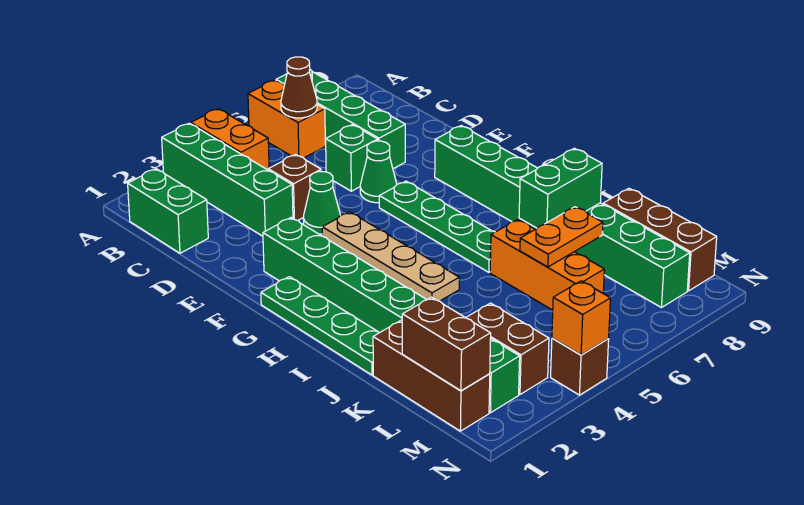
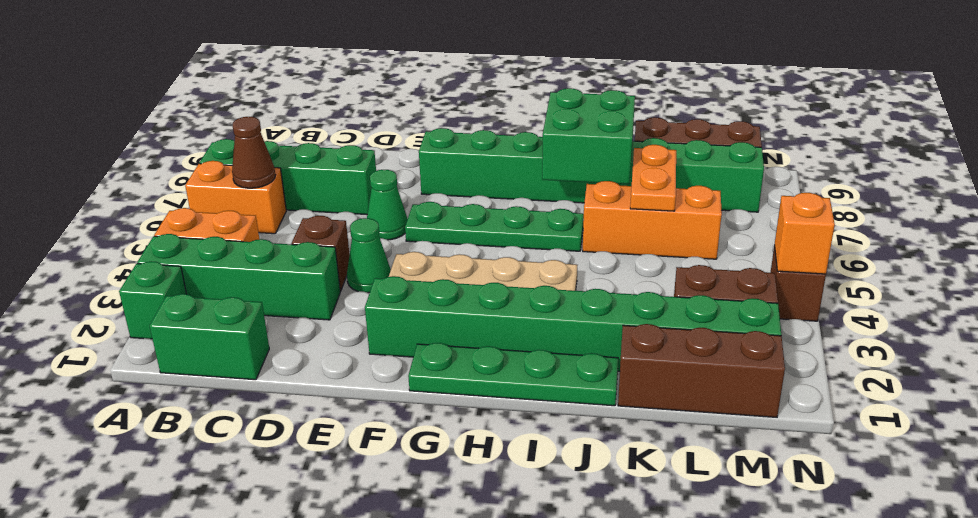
green 1x1 brick [326,125,378,191] -> green 1x1 brick moved to [119,261,186,339]
green 1x2 brick [519,148,602,228] -> green 2x2 brick [542,88,635,184]
brown 1x2 brick [402,297,491,391] -> none

